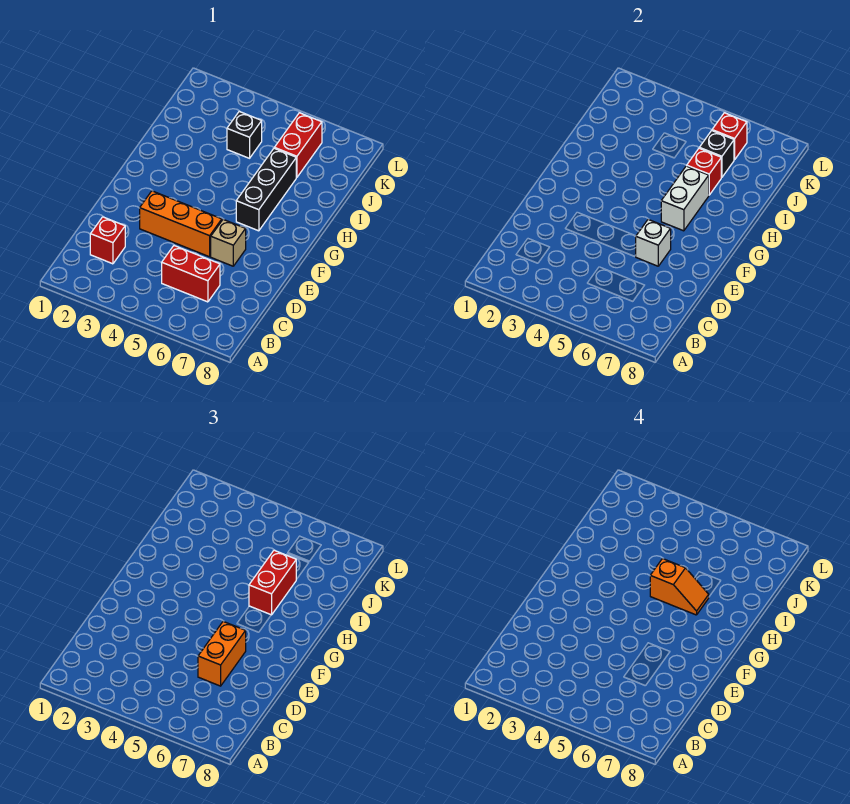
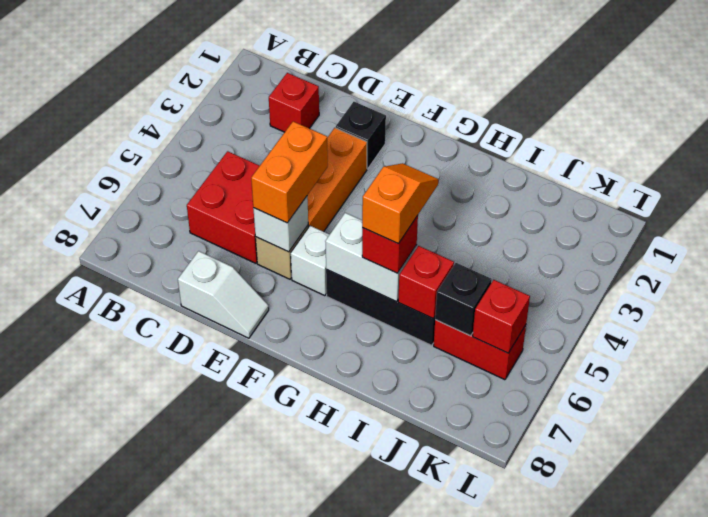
red 1x2 brick [162,245,220,302] -> red 2x2 brick [187,151,259,263]
orange 1x2 brick [198,622,246,686] -> orange 1x2 brick turned to [251,122,328,223]
none -> white 1x2 slope [178,251,269,338]
none -> white 1x1 brick [291,226,330,296]
orange 1x2 slope [650,559,709,615] -> orange 1x2 slope turned to [362,163,438,244]
red 1x2 brick [249,550,296,615] -> red 1x1 brick [362,216,418,273]
black 1x1 brick [227,112,262,158] -> black 1x1 brick moved to [336,102,386,169]

